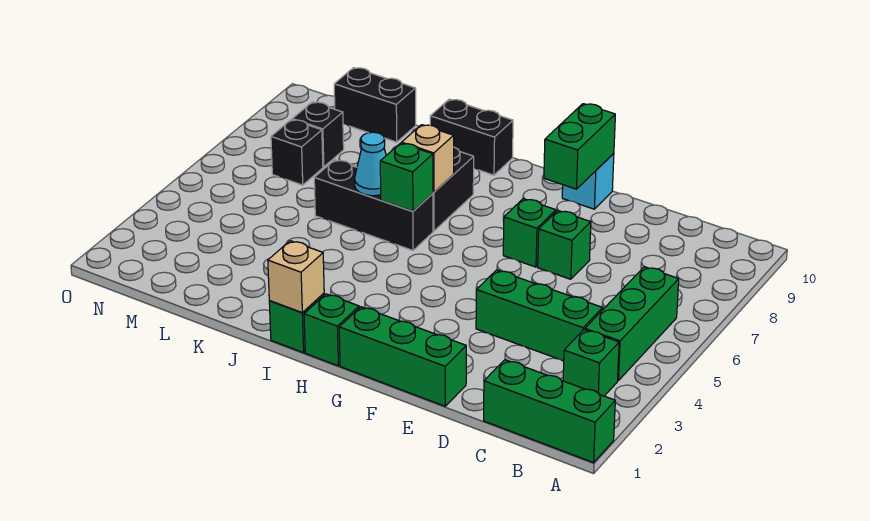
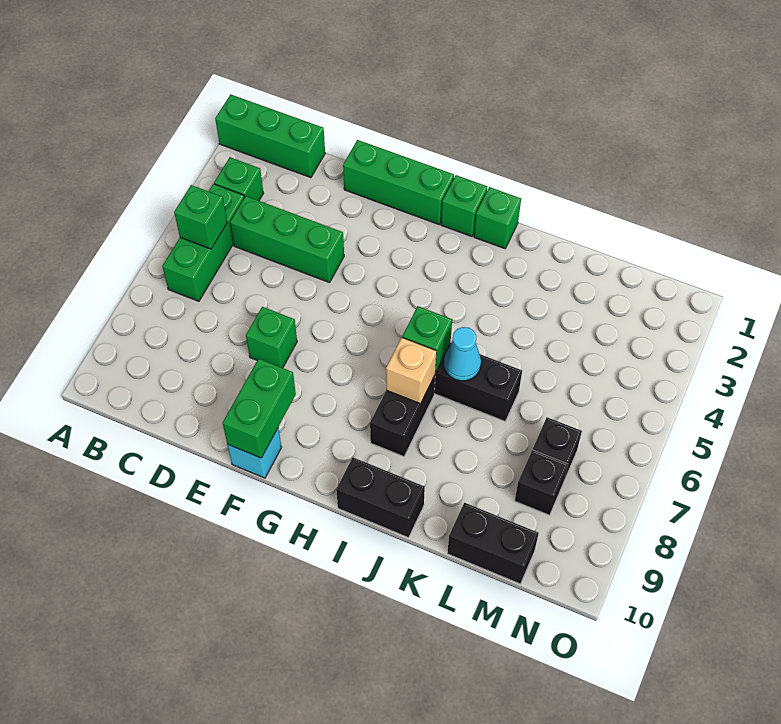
green 1x1 brick [503,199,556,267] -> green 1x1 brick moved to [174,185,227,249]
tan 1x1 brick [268,241,324,313] -> none

